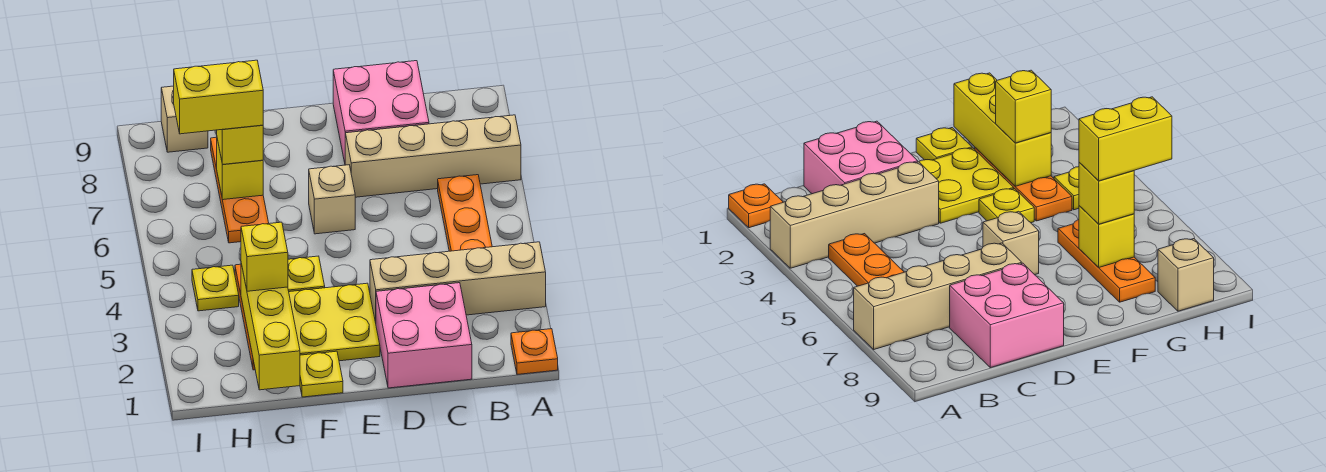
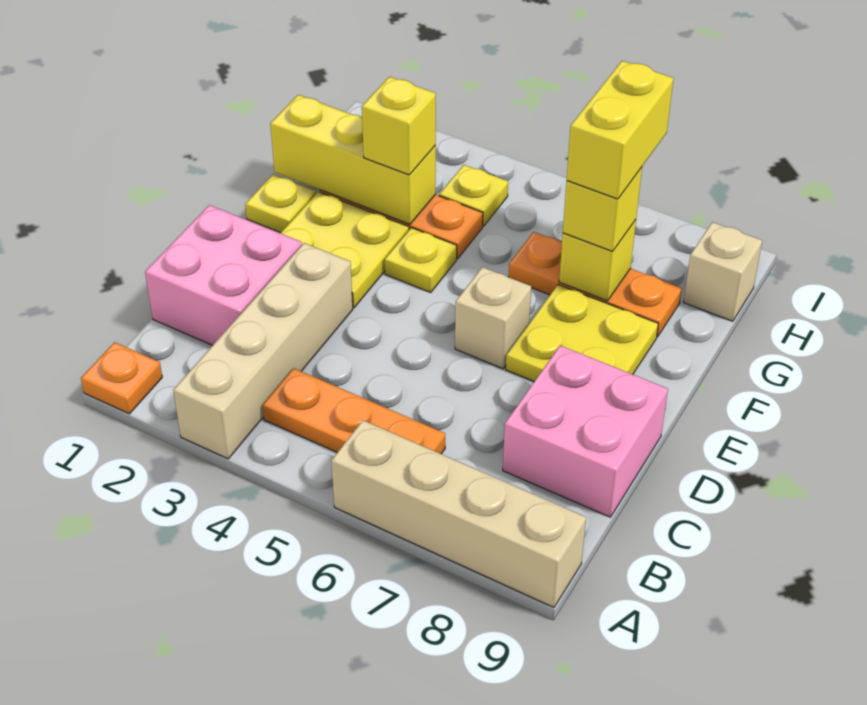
tan 1x4 brick [345,115,521,197] -> tan 1x4 brick turned to [331,420,586,607]
none -> yellow 2x2 plate [506,285,658,381]

